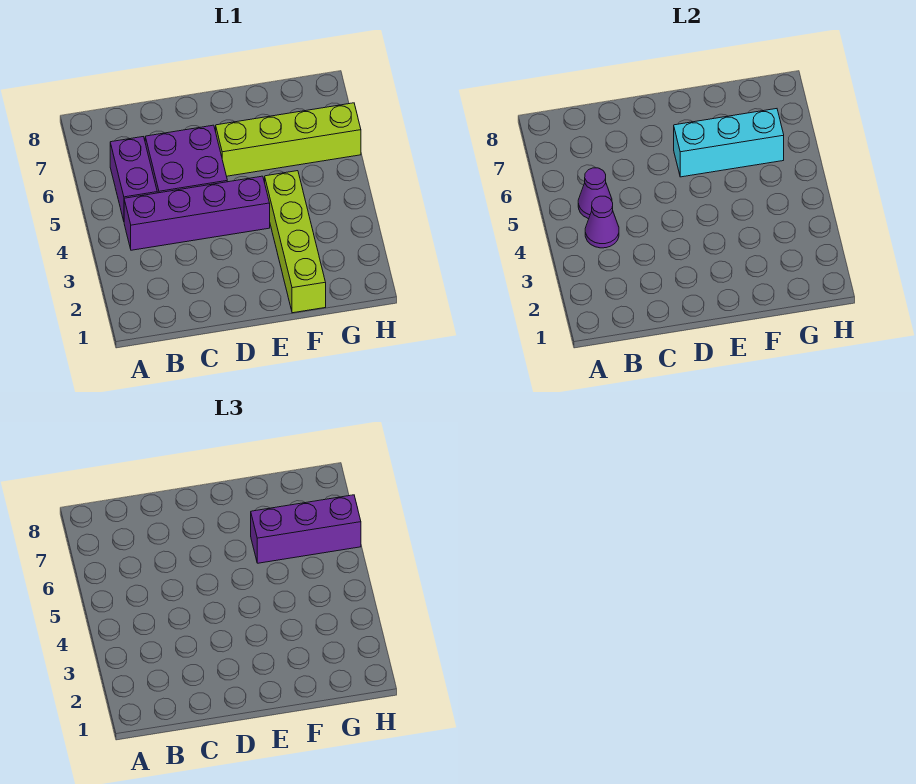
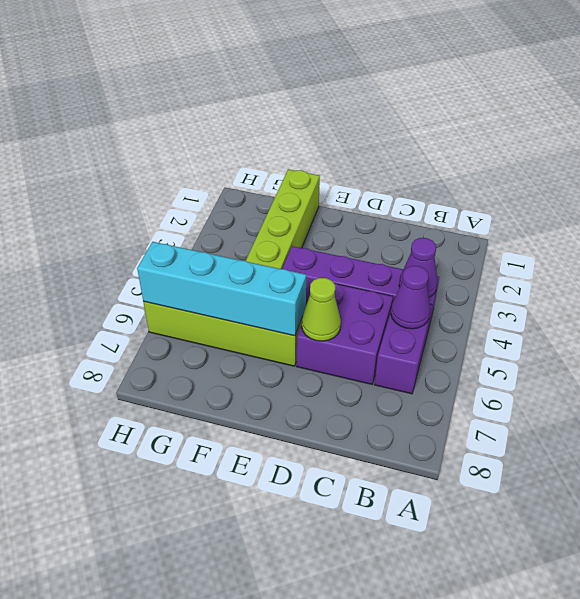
none -> lime 1x1 cone [302,278,341,341]
cyan 1x3 brick [674,109,784,177] -> cyan 1x4 brick [137,242,306,336]
purple 1x3 brick [251,495,361,563] -> none

